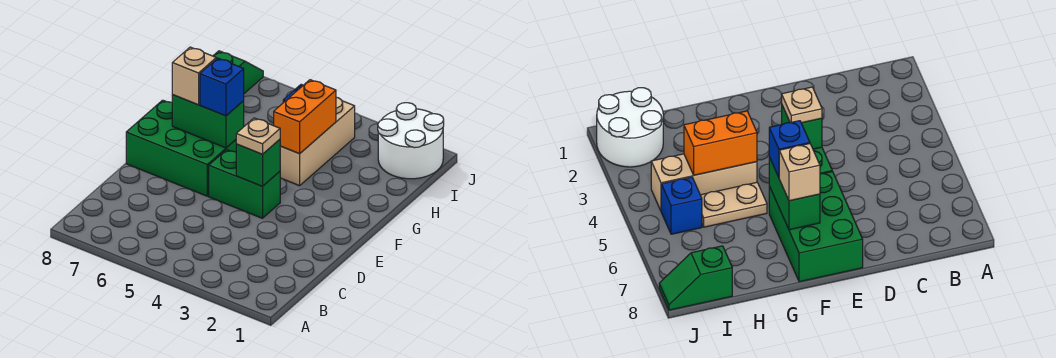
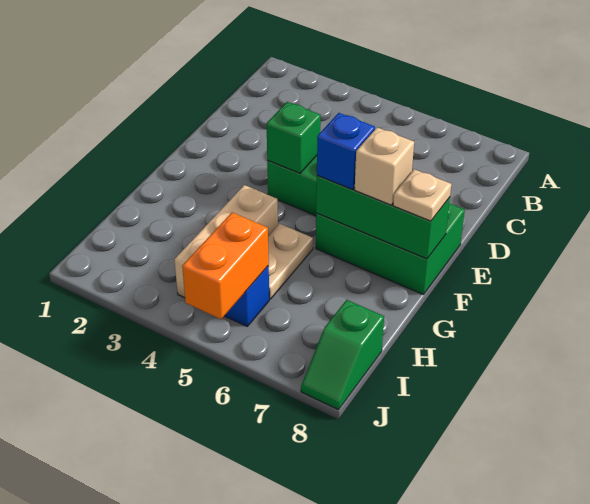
tan 1x1 plate [236,118,280,154] -> tan 1x1 plate moved to [393,169,451,221]
green 1x2 brick [172,95,244,148] -> green 1x3 brick [316,175,450,259]
orange 1x2 brick [274,80,336,154] -> orange 1x2 brick moved to [182,212,269,319]
white 2x2 round brick [378,103,444,179] -> none

